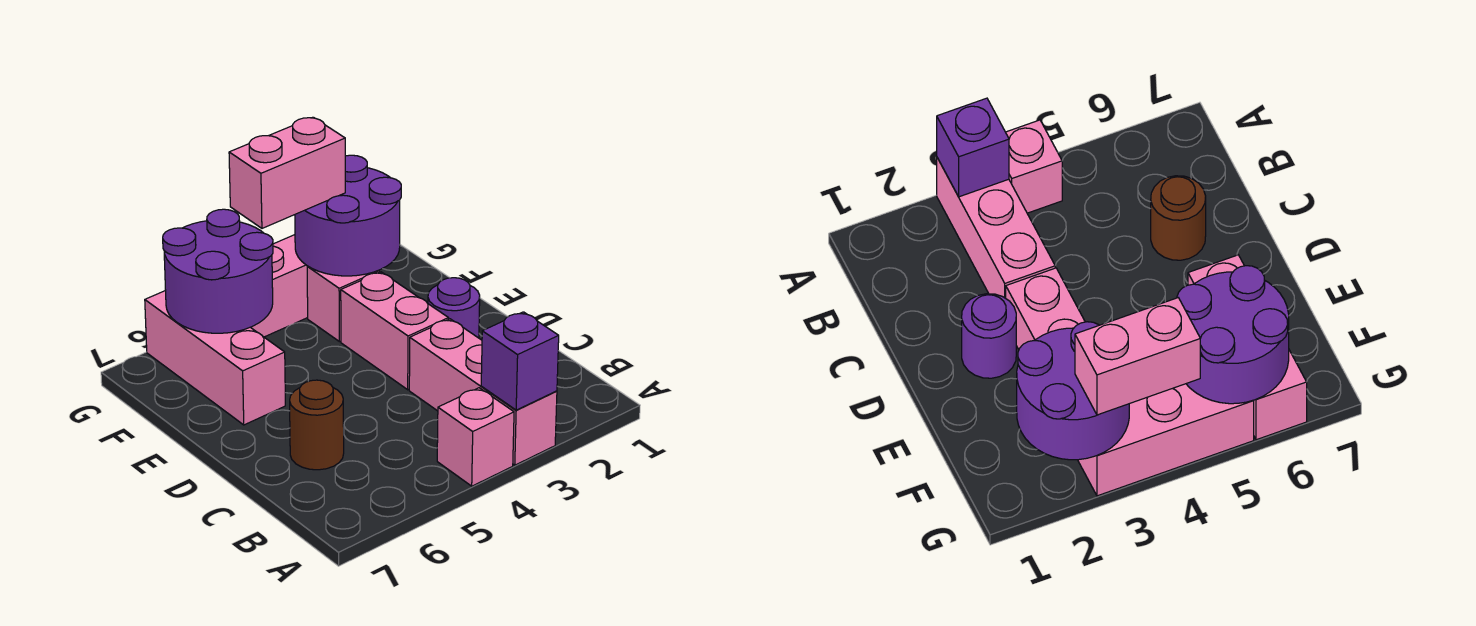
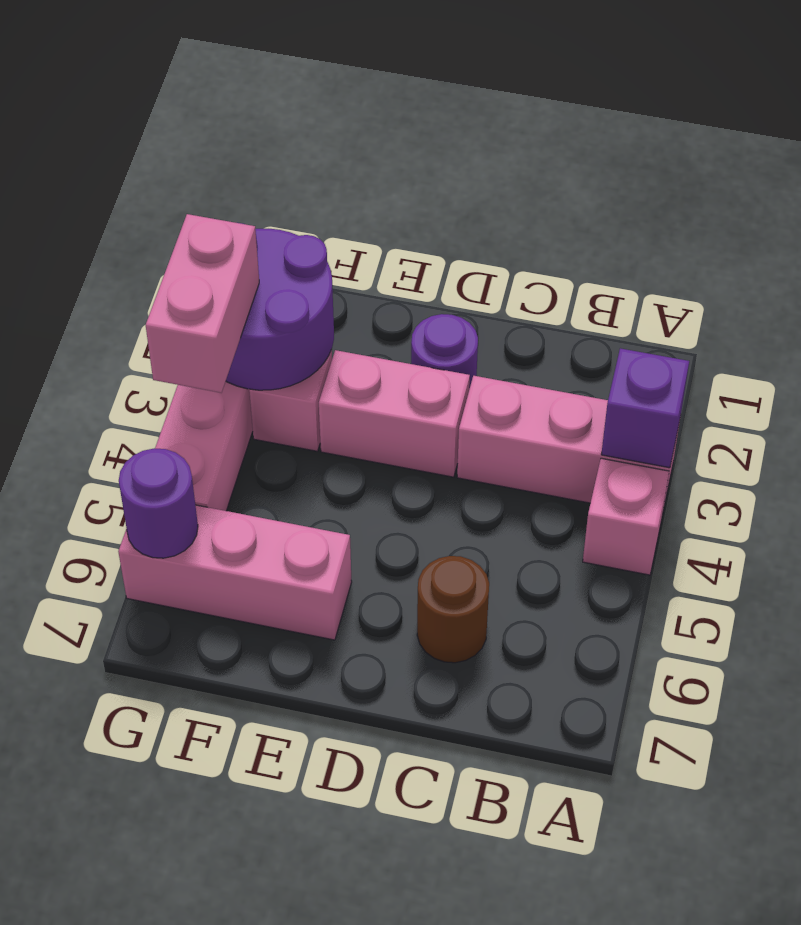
purple 2x2 round brick [163,209,273,333] -> purple 1x1 round brick [119,448,198,558]

